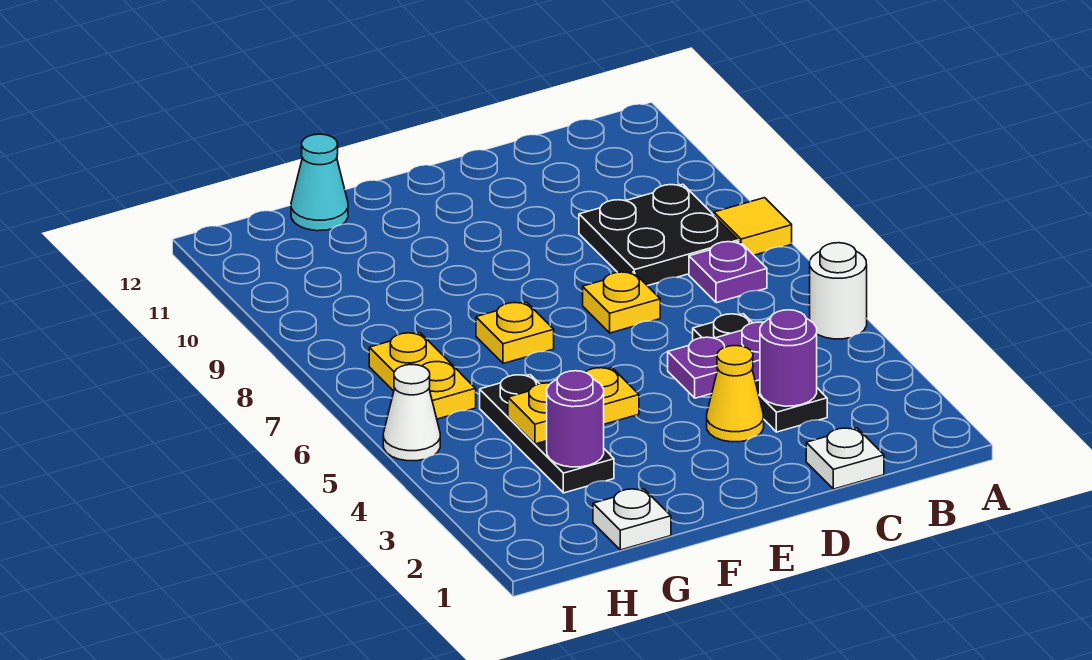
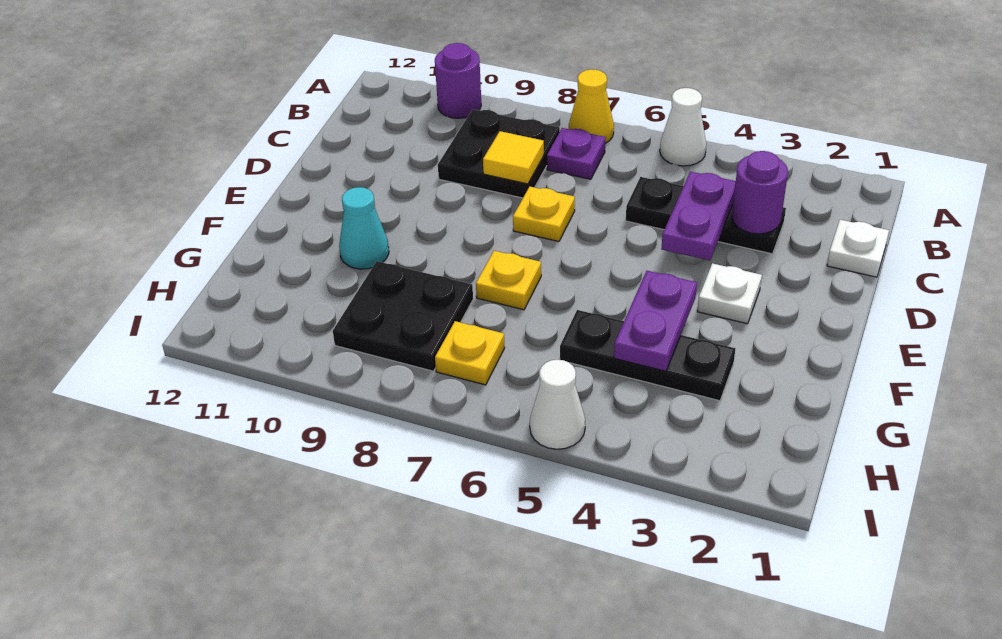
white 1x1 round brick [810,243,867,339] -> white 1x1 cone [660,88,706,166]
yellow 1x1 tile [714,198,792,255] -> yellow 1x1 tile moved to [483,131,544,184]
yellow 1x1 cone [707,346,764,442] -> yellow 1x1 cone moved to [569,70,614,143]
yellow 1x2 plate [508,368,639,444] -> purple 1x2 plate [614,271,697,371]
white 1x1 plate [593,489,671,550] -> white 1x1 plate moved to [697,263,762,324]
purple 1x1 round brick [547,371,604,467] -> purple 1x1 round brick moved to [435,43,481,118]
none -> black 2x2 plate [333,261,473,371]
cyan 1x1 cone [291,134,348,231] -> cyan 1x1 cone moved to [339,187,389,269]
yellow 1x2 plate [369,333,476,419] -> yellow 1x1 plate [435,321,504,385]

